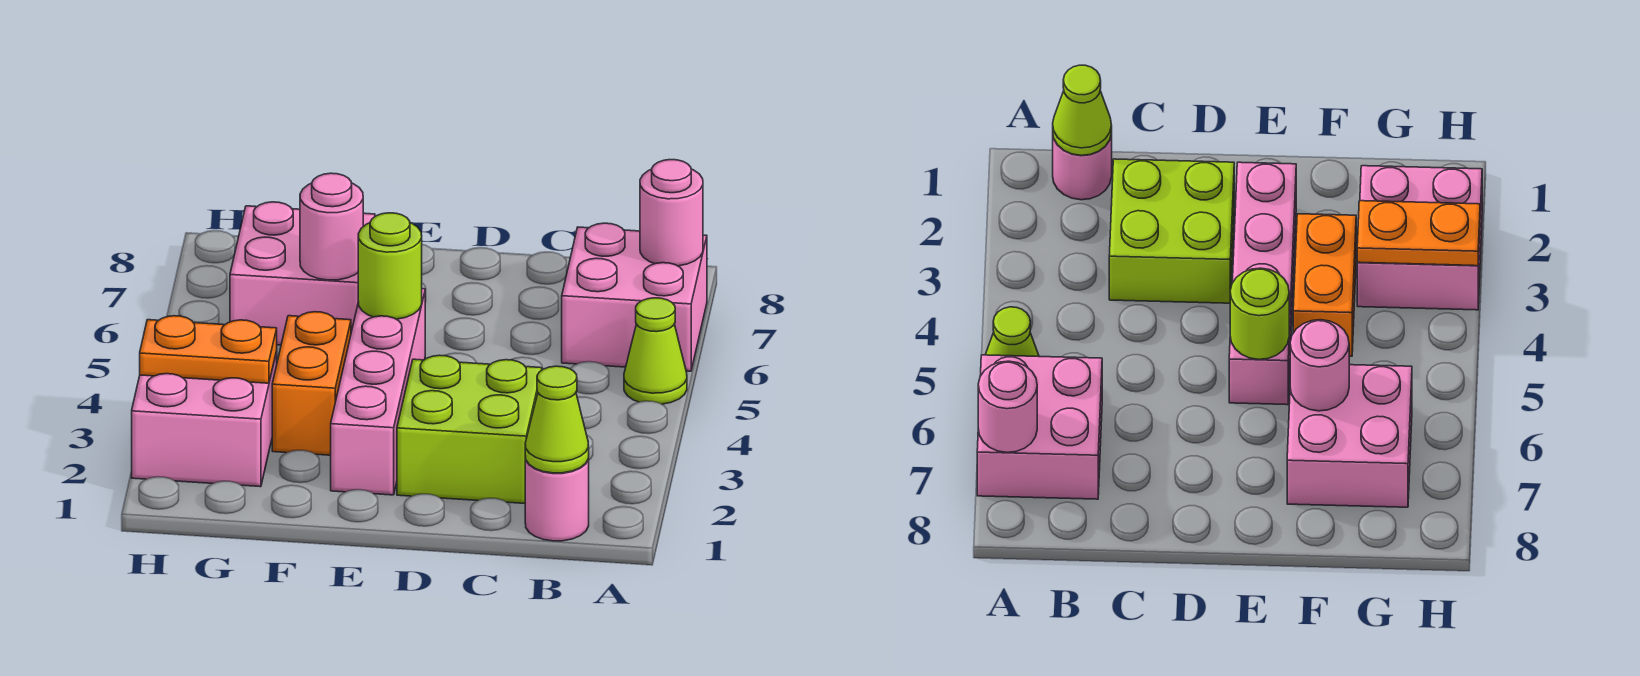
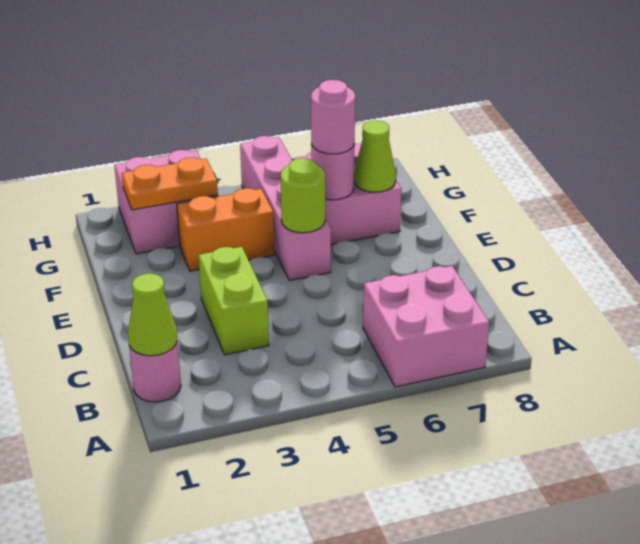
lime 1x1 cone [624,298,687,404] -> lime 1x1 cone moved to [354,120,396,192]
pink 1x1 round brick [640,160,703,266] -> pink 1x1 round brick moved to [311,80,355,154]
lime 2x2 brick [397,355,542,503] -> lime 1x2 brick [199,247,269,355]
pink 1x4 brick [331,289,425,495] -> pink 1x4 brick turned to [240,136,331,281]
orange 1x2 plate [140,316,277,383] -> orange 1x2 plate turned to [122,157,218,210]

